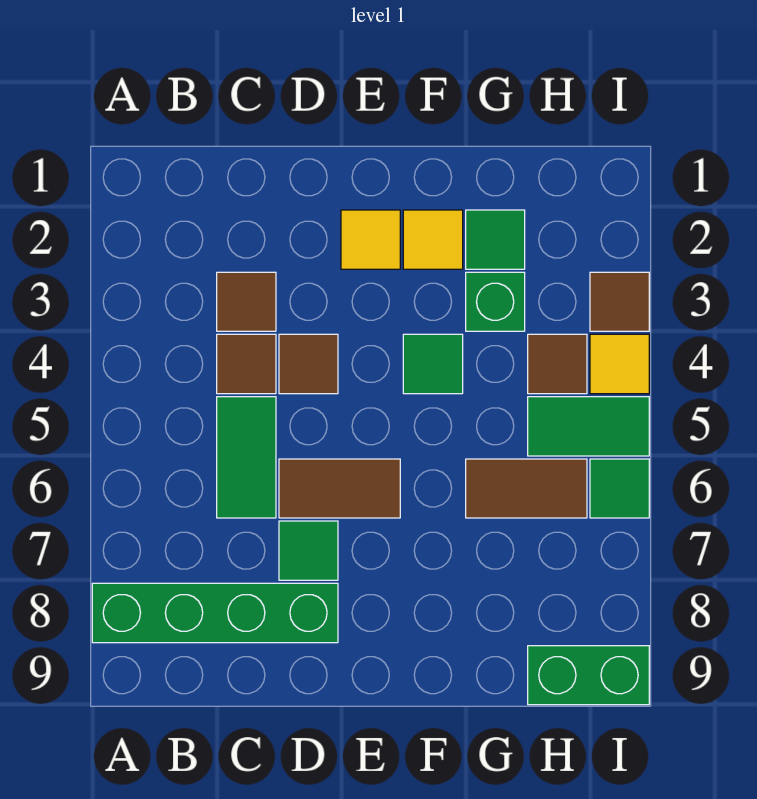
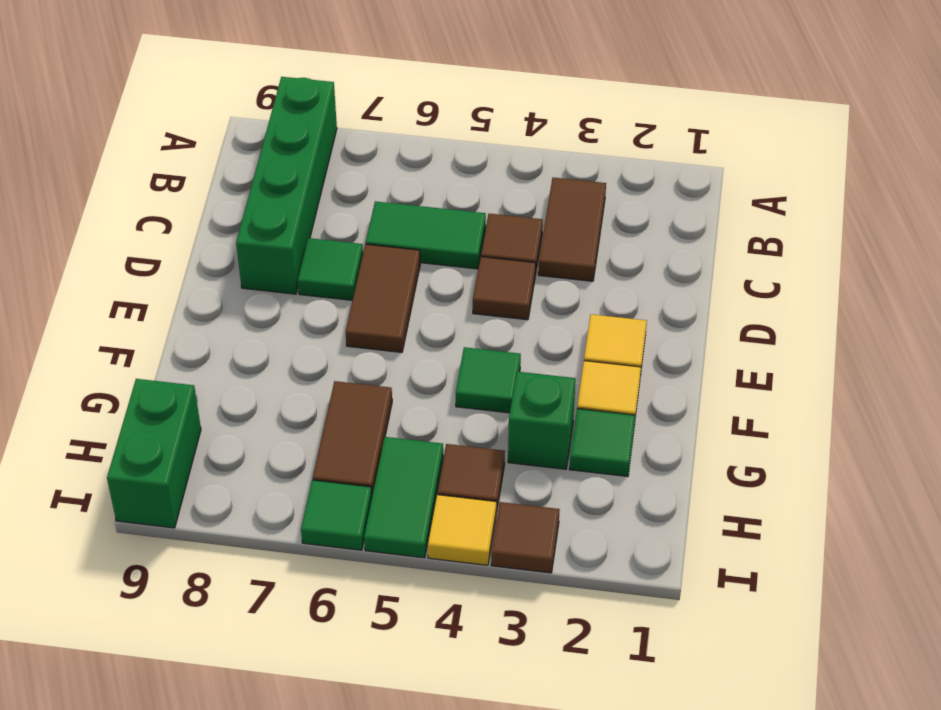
brown 1x1 tile [217,272,276,331] -> brown 1x2 tile [538,178,606,281]

